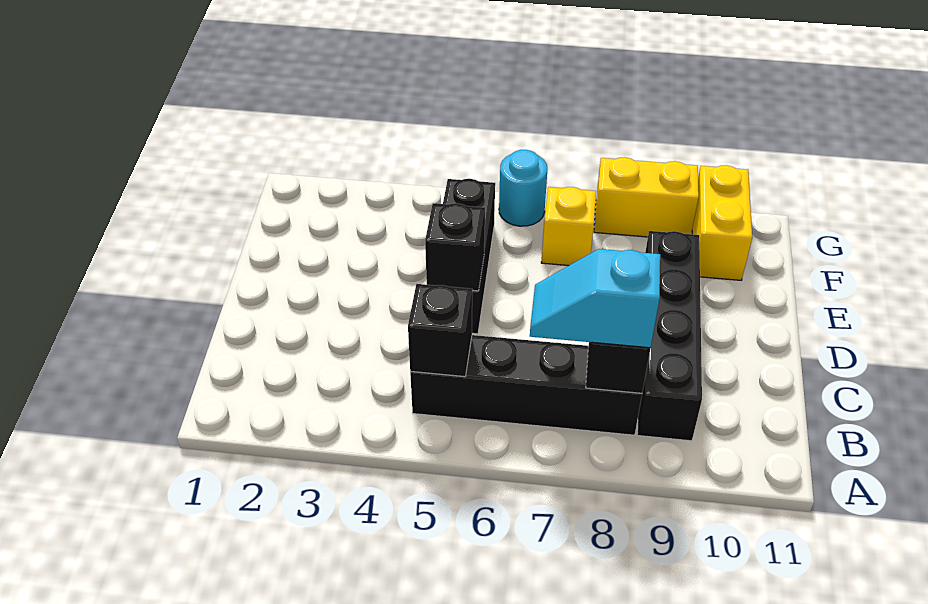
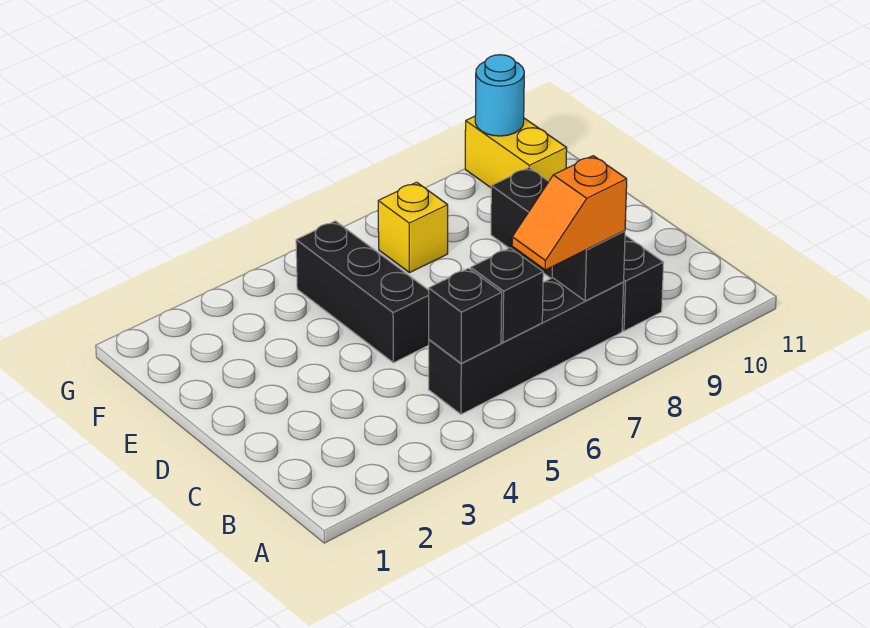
cyan 1x2 slope [530,249,660,348] -> orange 1x2 slope [512,156,627,270]
black 1x1 brick [425,203,485,291] -> black 1x1 brick moved to [471,248,543,342]
cyan 1x1 round brick [499,150,547,226] -> cyan 1x1 round brick moved to [475,55,524,136]
yellow 1x2 brick [594,157,699,237] -> none

